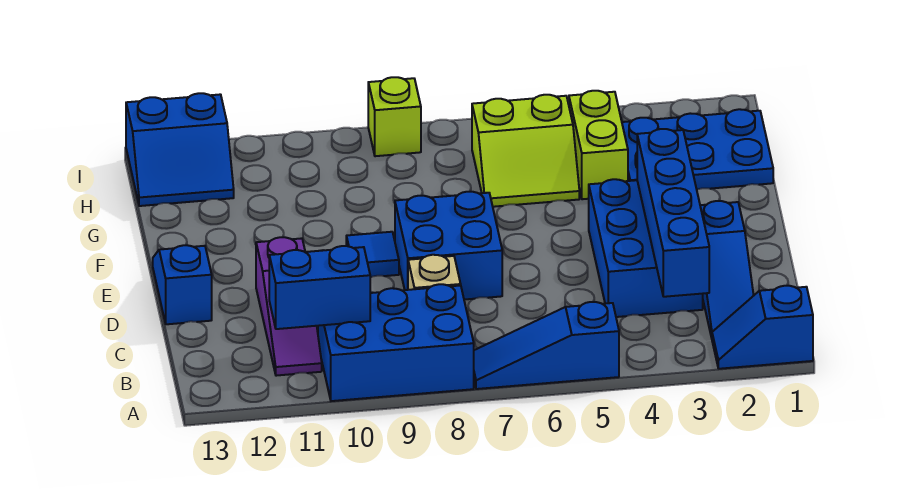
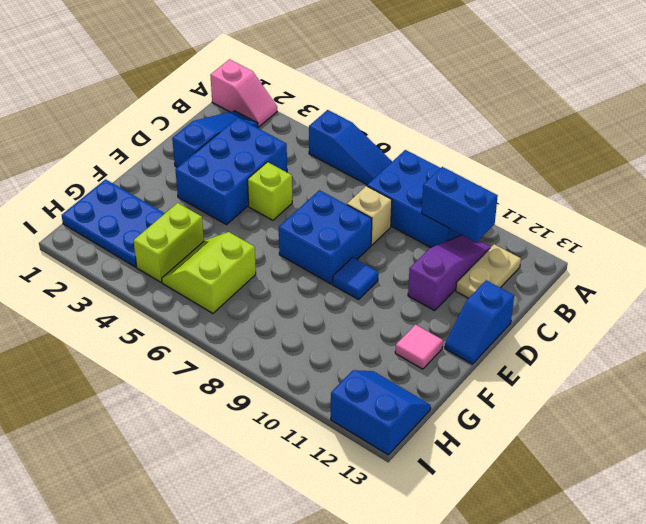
blue 1x2 slope [712,286,813,369] -> pink 1x2 slope [210,59,277,127]
blue 1x4 brick [637,129,709,297] -> none
none -> tan 1x2 plate [456,244,521,298]
none -> pink 1x1 tile [395,325,443,369]
lime 2x2 slope [472,95,579,207] -> lime 2x2 slope turned to [162,232,256,313]
lime 1x1 brick [368,77,421,156] -> lime 1x1 brick moved to [248,162,292,220]

